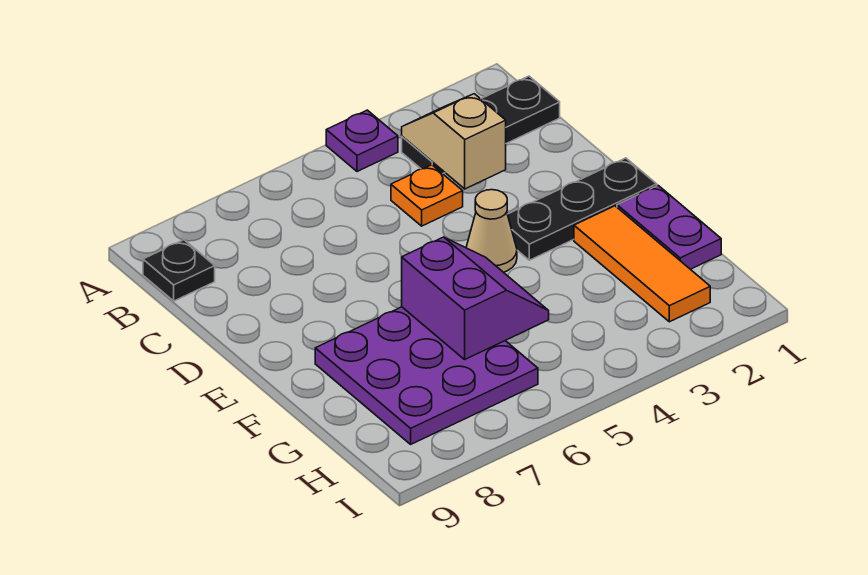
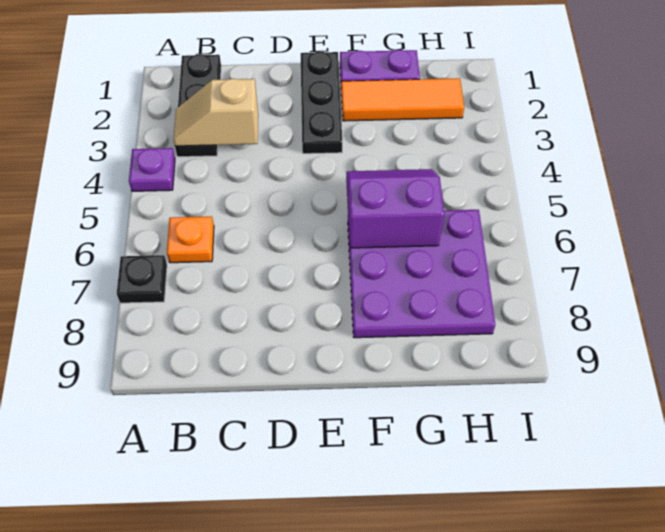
black 1x1 plate [143,240,215,301] -> black 1x1 plate moved to [117,255,167,303]
orange 1x1 plate [391,165,463,226] -> orange 1x1 plate moved to [167,216,214,263]
tan 1x1 cone [466,190,517,272] -> none

